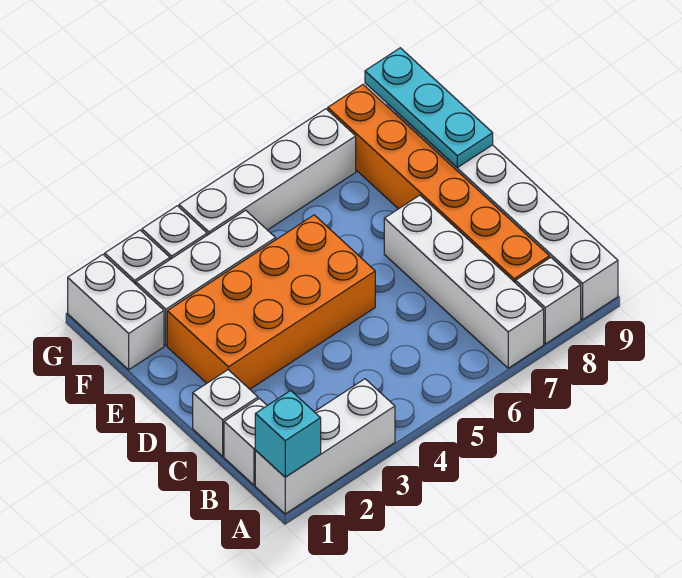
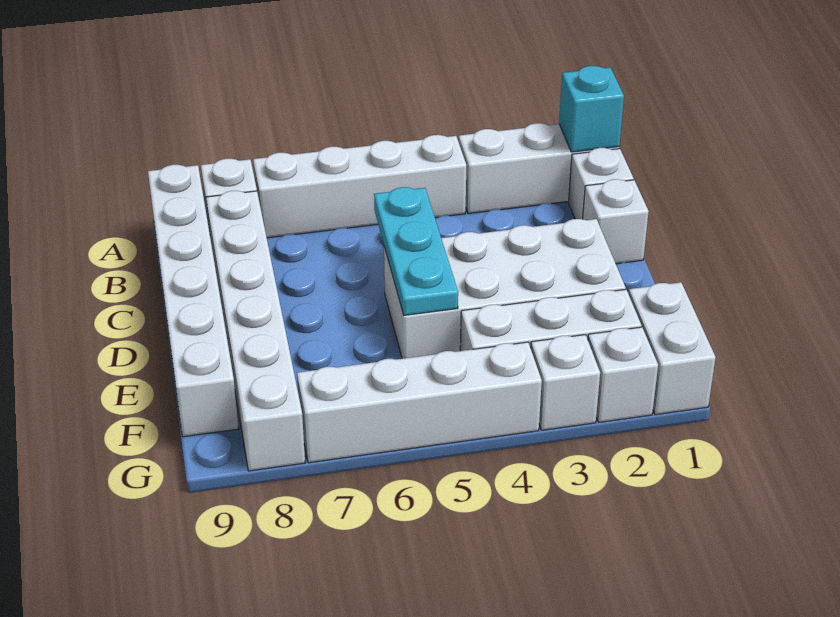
white 1x4 brick [384,195,544,368] -> white 1x4 brick turned to [253,135,466,238]
orange 1x6 brick [328,85,549,283] -> white 1x6 brick [206,191,305,471]
orange 2x4 brick [167,215,375,389] -> white 2x4 brick [384,219,626,359]
cyan 1x3 plate [365,48,493,168] -> cyan 1x3 plate moved to [374,187,458,315]

